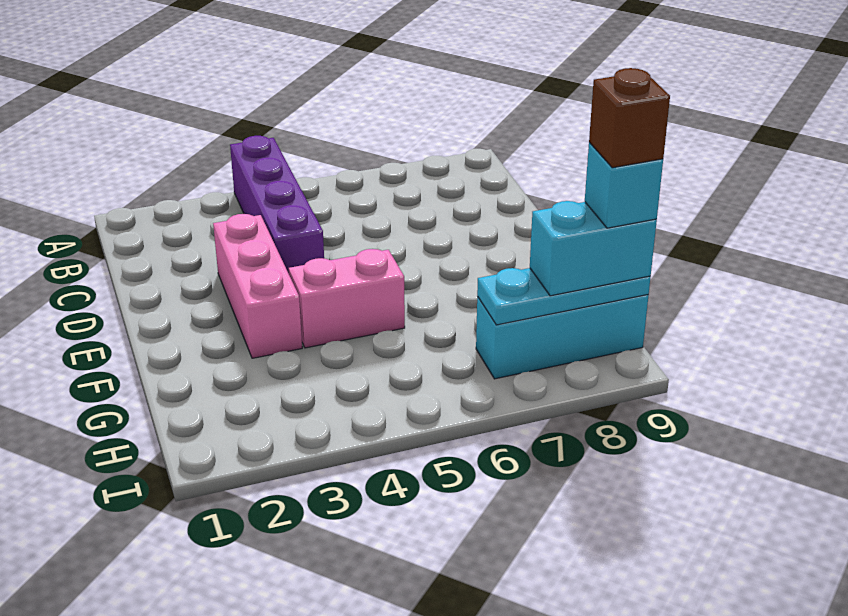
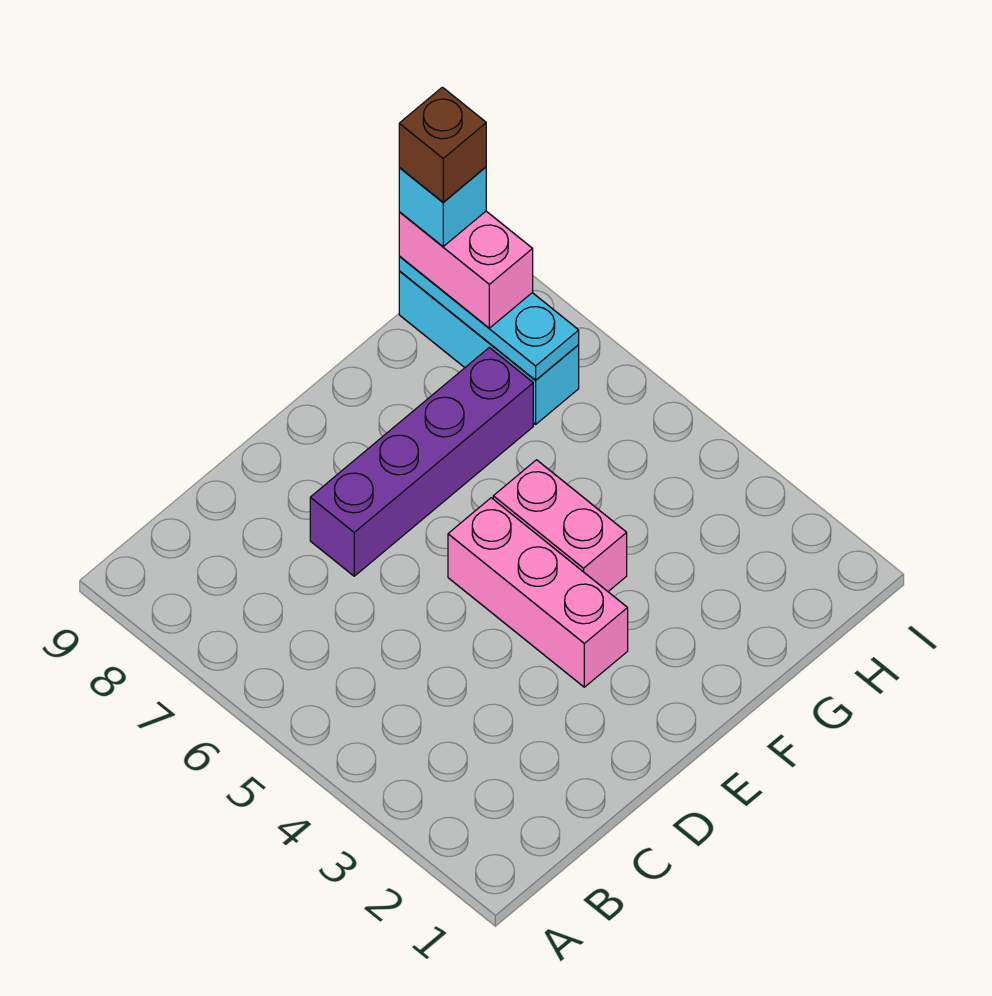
purple 1x4 brick [230,136,324,273] -> purple 1x4 brick moved to [310,348,533,576]
pink 1x3 brick [213,214,302,358] -> pink 1x3 brick turned to [448,498,628,687]
cyan 1x2 brick [530,201,657,296] -> pink 1x2 brick [399,211,533,328]

